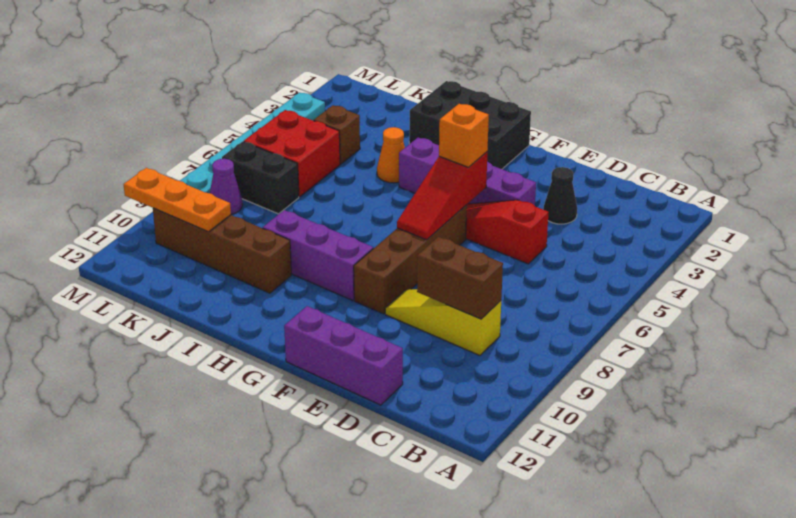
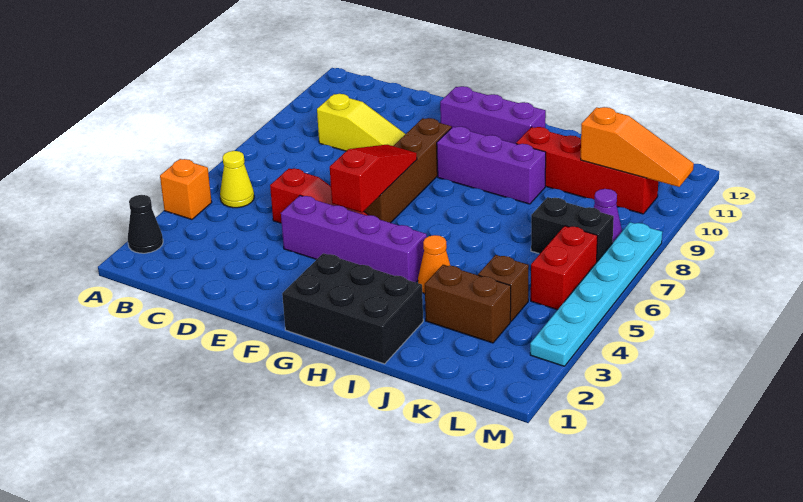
none -> yellow 1x1 cone [220,151,254,208]
brown 1x2 brick [417,237,503,319] -> brown 1x2 brick moved to [425,265,511,343]
black 1x1 cone [543,167,577,224] -> black 1x1 cone moved to [128,195,163,253]
purple 1x3 brick [284,306,403,405] -> purple 1x3 brick moved to [440,86,546,144]
orange 1x1 brick [439,104,489,167] -> orange 1x1 brick moved to [160,159,212,219]
brown 1x4 brick [153,208,291,293] -> red 1x4 brick [516,127,658,214]
red 2x2 brick [244,110,340,197] -> red 1x2 brick [531,226,597,310]
orange 1x3 plate [124,168,231,232] -> orange 1x3 slope [581,107,694,187]

